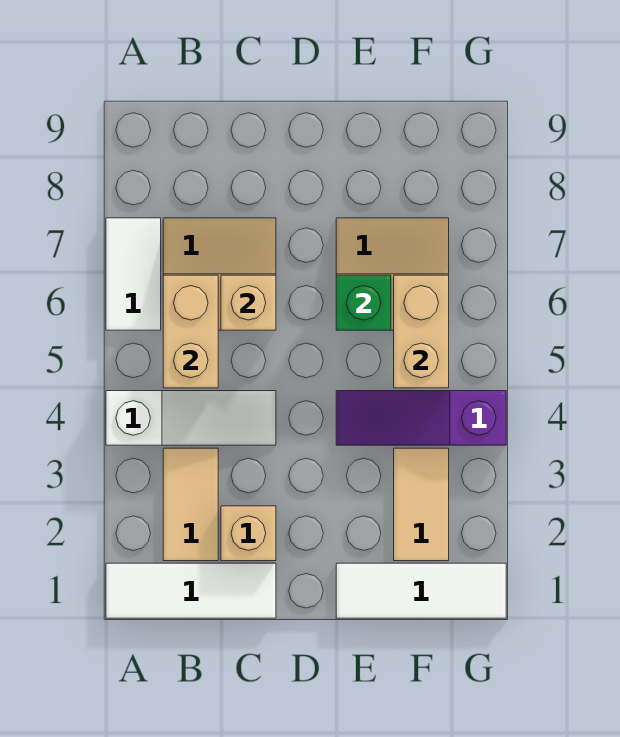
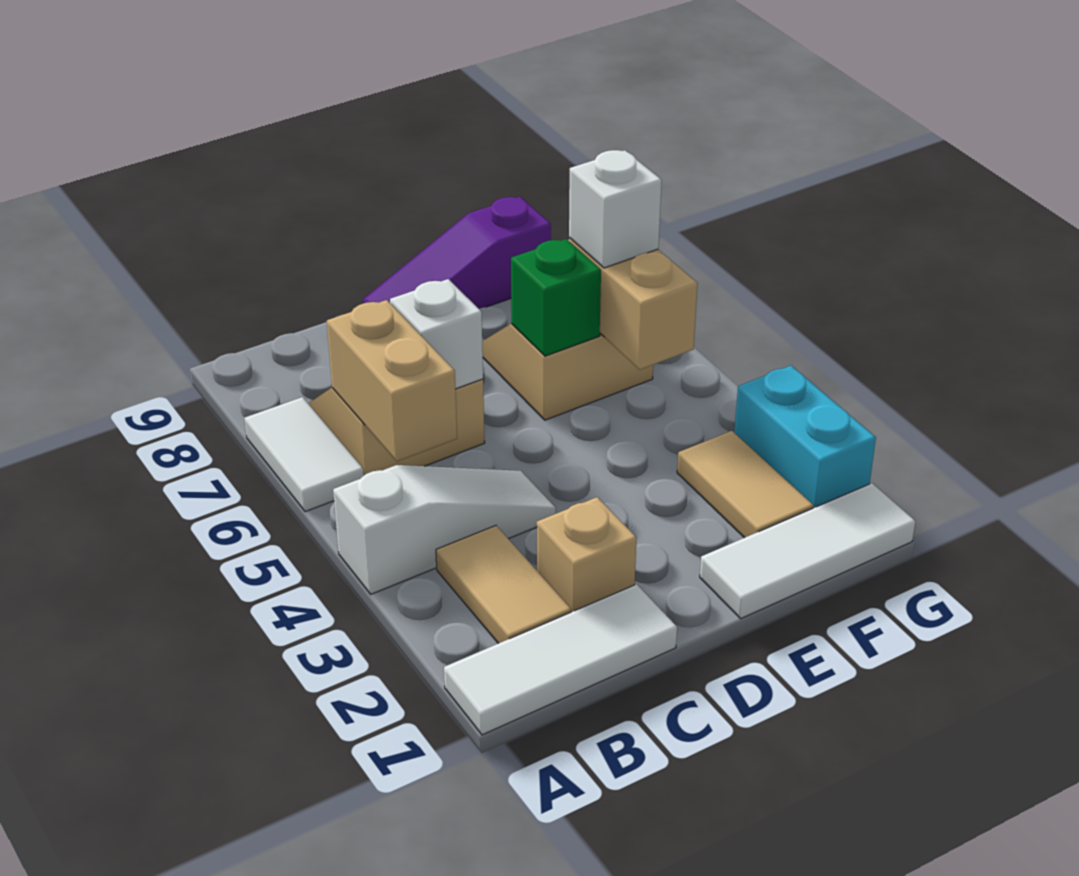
tan 1x1 brick [221,275,276,330] -> white 1x1 brick [390,279,483,389]
purple 1x3 slope [336,391,506,445] -> purple 1x3 slope moved to [363,197,551,309]
none -> white 1x1 brick [569,150,662,268]
none -> cyan 1x2 brick [734,366,876,508]

